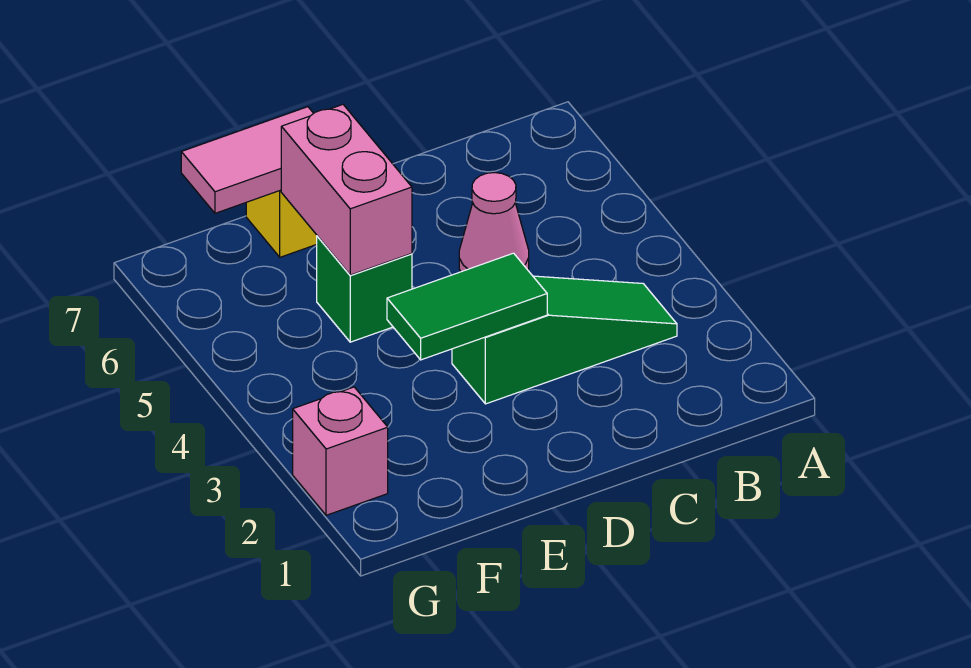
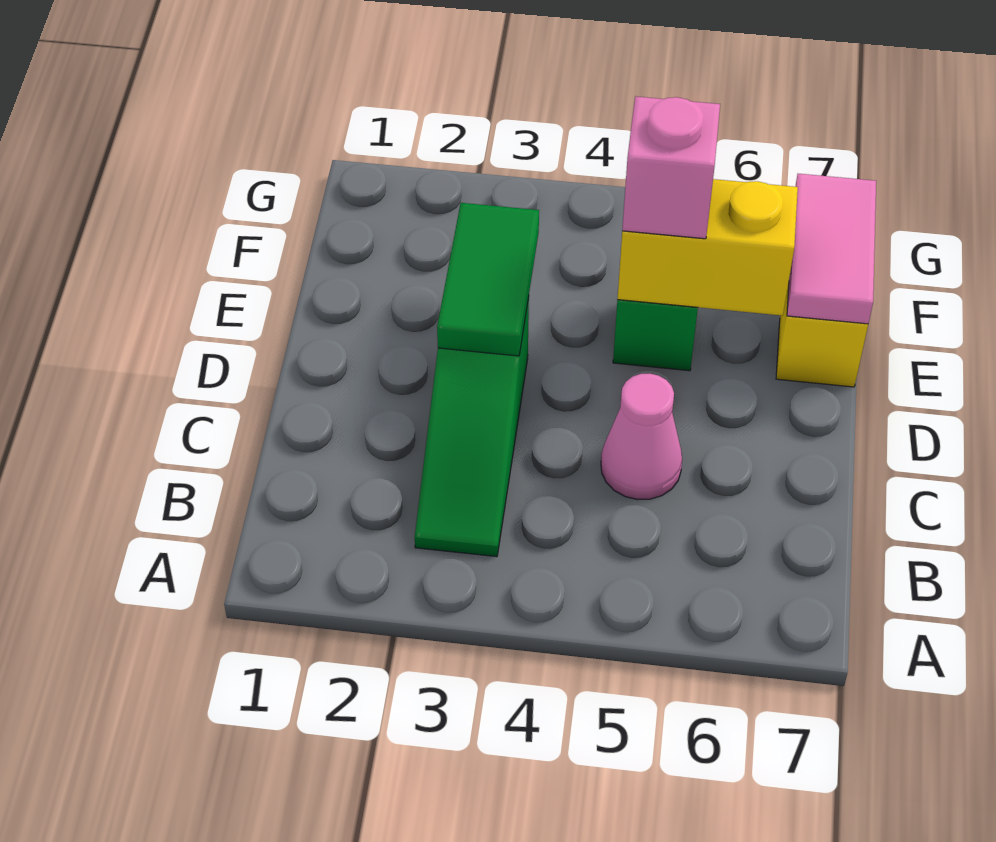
pink 1x2 brick [281,105,412,275] -> yellow 1x2 brick [617,179,798,316]
pink 1x1 brick [293,387,388,515] -> pink 1x1 brick moved to [622,96,720,239]

